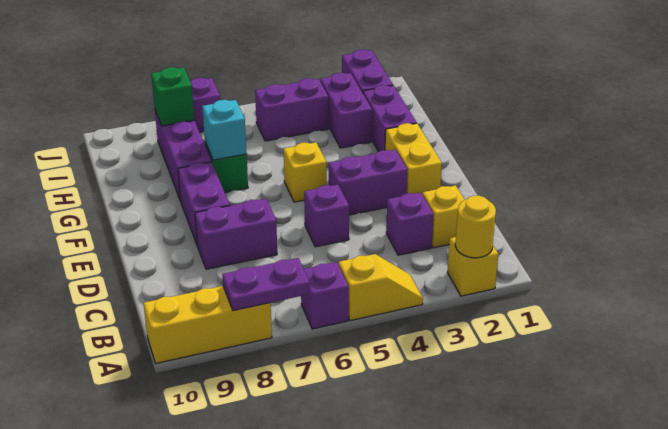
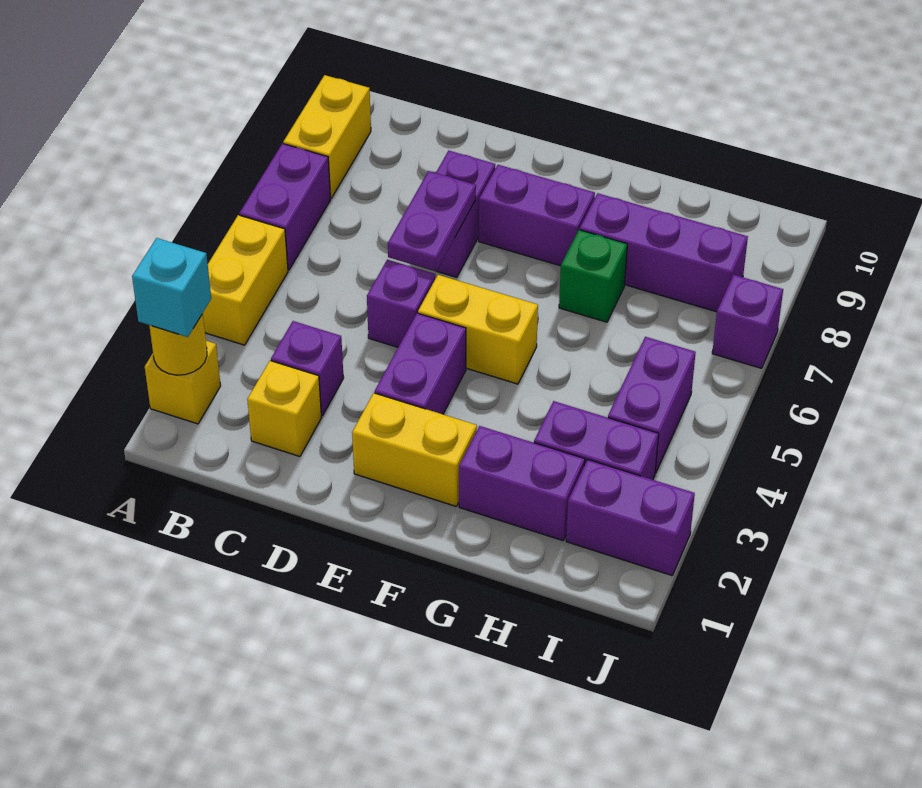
yellow 1x2 slope [339,254,423,321] -> yellow 1x2 brick [203,215,288,345]
purple 1x1 brick [301,262,349,329] -> purple 1x2 brick [239,143,331,270]
purple 1x2 plate [222,258,310,311] -> purple 1x2 plate moved to [388,171,476,271]
yellow 1x3 brick [144,286,272,363] -> yellow 1x2 brick [283,75,371,198]
yellow 1x1 brick [284,142,327,202] -> yellow 1x2 brick [418,275,538,384]
cyan 1x1 brick [202,100,247,160] -> cyan 1x1 brick moved to [132,238,211,337]
green 1x1 brick [151,67,194,126] -> none

